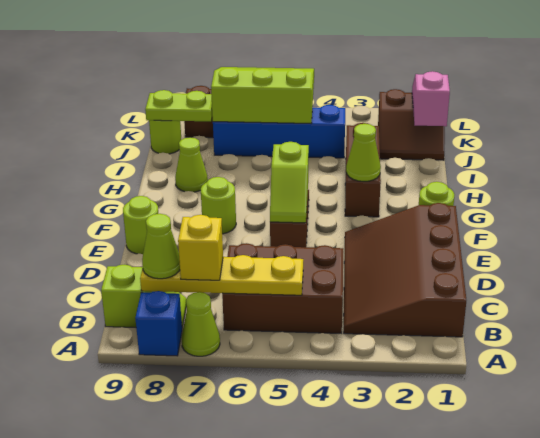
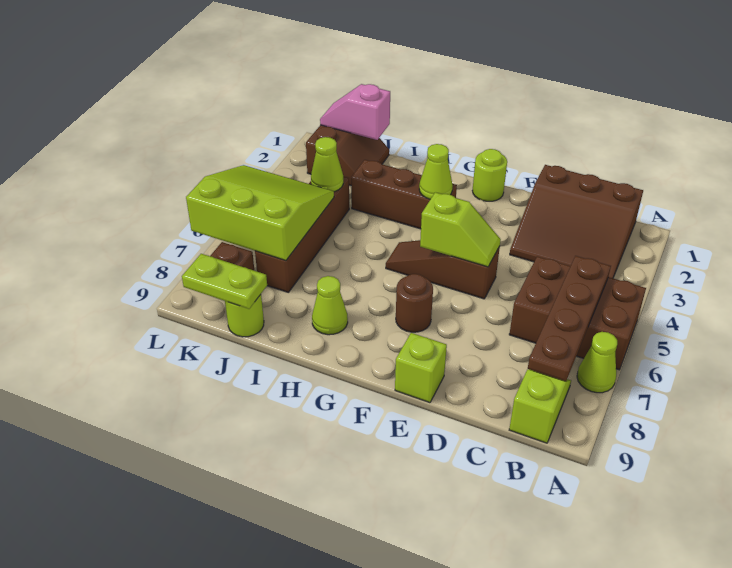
blue 1x1 brick [135,291,182,356] -> none
brown 3x4 slope [344,203,466,337] -> brown 3x3 slope [510,165,643,278]
brown 2x3 brick [222,243,343,333] -> brown 2x3 brick turned to [509,256,646,370]
yellow 1x4 plate [140,255,303,295] -> brown 1x4 plate [528,256,611,381]
yellow 1x1 brick [178,215,223,280] -> none
lime 1x1 cone [142,214,180,279] -> lime 1x1 cone moved to [311,137,343,192]
lime 1x1 round brick [123,196,158,254] -> lime 1x1 brick [395,333,447,403]
lime 1x1 round brick [201,177,236,234] -> brown 1x1 round brick [396,274,433,332]
blue 1x4 brick [213,105,345,158] -> brown 1x4 brick [255,176,349,293]
lime 3x3 slope [211,67,314,123] -> lime 3x3 slope turned to [186,165,334,261]
lime 1x2 plate [145,90,212,121] -> lime 1x2 plate turned to [182,254,267,309]

